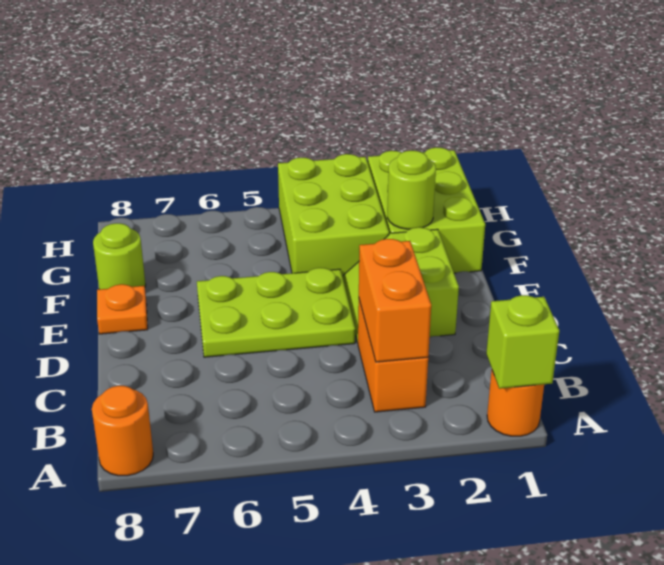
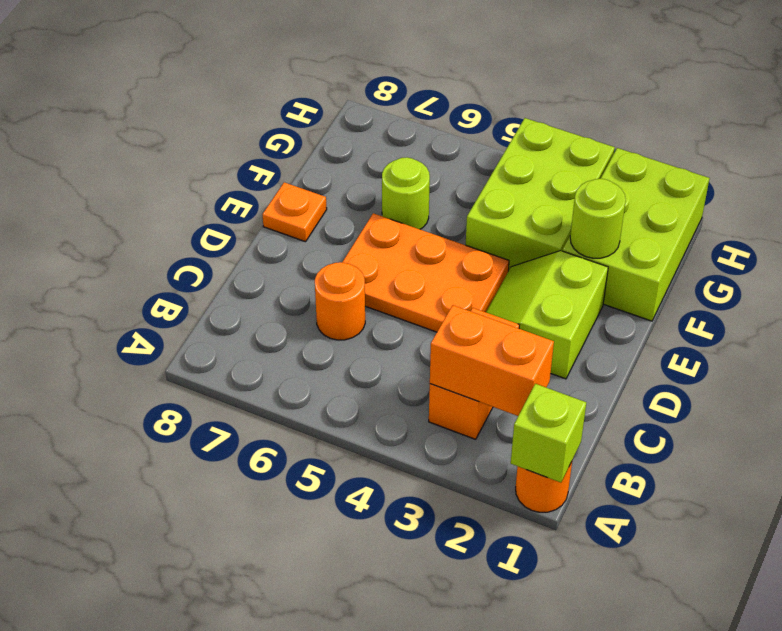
orange 1x1 round brick [92,386,153,476] -> orange 1x1 round brick moved to [315,262,365,340]
orange 1x2 brick [359,239,431,362] -> orange 1x2 brick turned to [430,305,554,416]
lime 2x3 plate [197,268,355,357] -> orange 2x3 plate [342,213,509,332]
lime 1x1 round brick [93,223,146,289] -> lime 1x1 round brick moved to [382,157,430,229]

